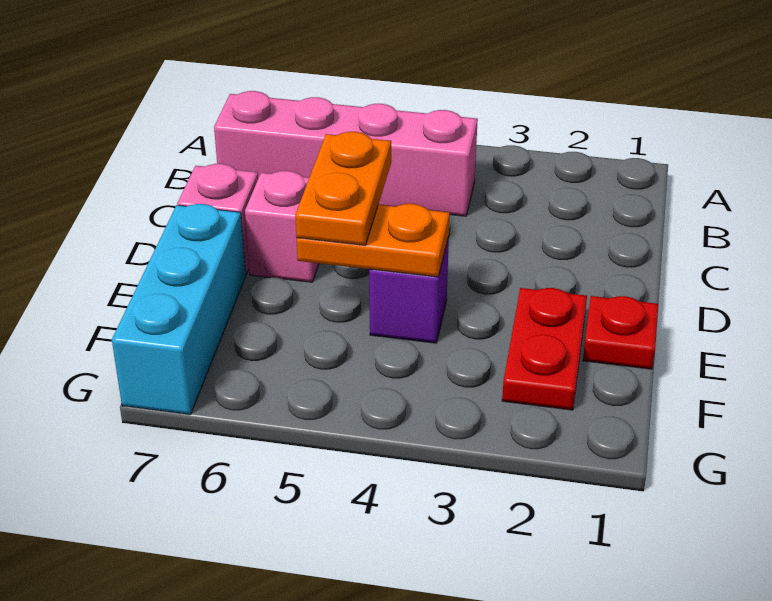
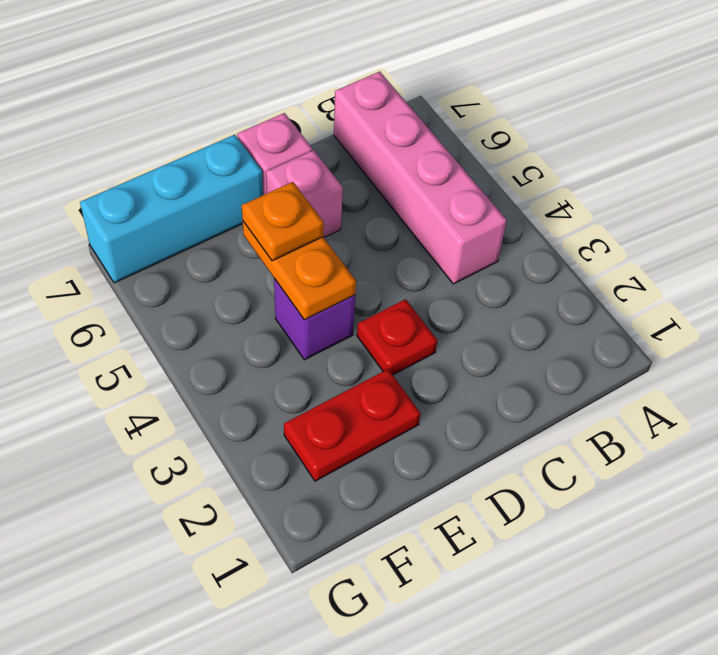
orange 1x2 plate [295,132,391,245] -> orange 1x1 plate [242,182,324,261]
red 1x1 plate [583,296,658,369] -> red 1x1 plate moved to [357,299,437,375]

